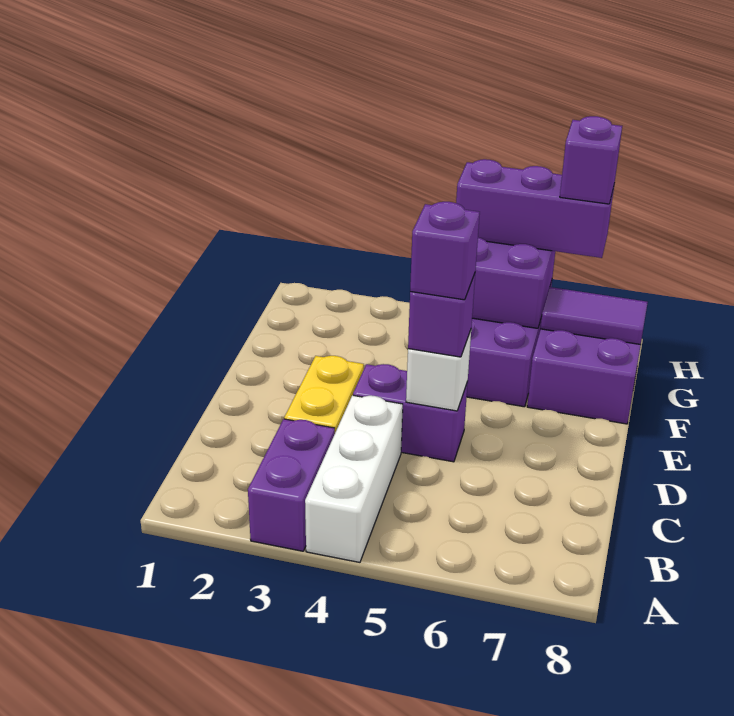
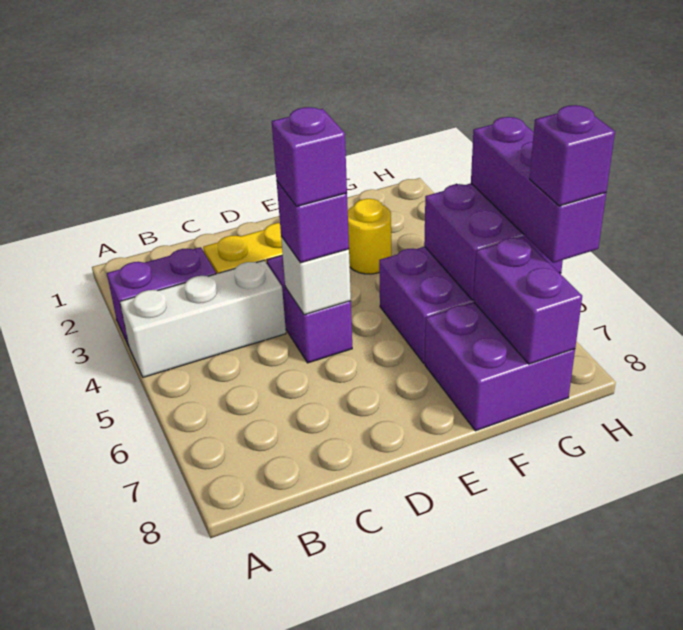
none -> yellow 1x1 round brick [348,199,391,274]
purple 1x2 tile [541,287,648,345] -> purple 1x2 brick [474,237,582,364]

